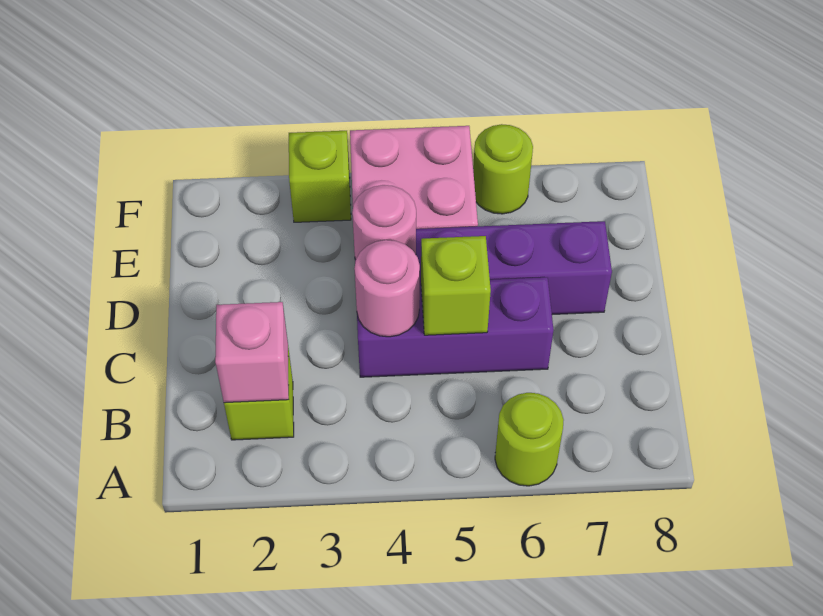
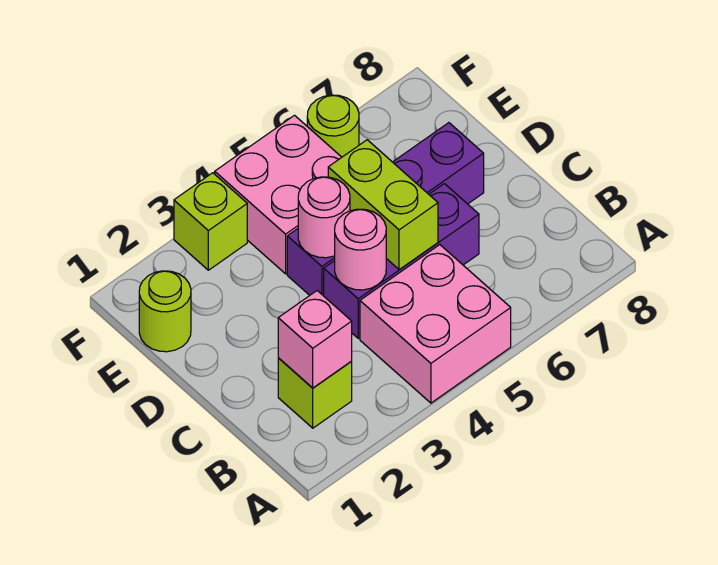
none -> pink 2x2 brick [360,245,511,403]
lime 1x1 round brick [495,393,564,486] -> lime 1x1 round brick moved to [139,271,191,352]
lime 1x1 brick [421,236,491,335] -> lime 1x2 brick [328,140,438,270]

